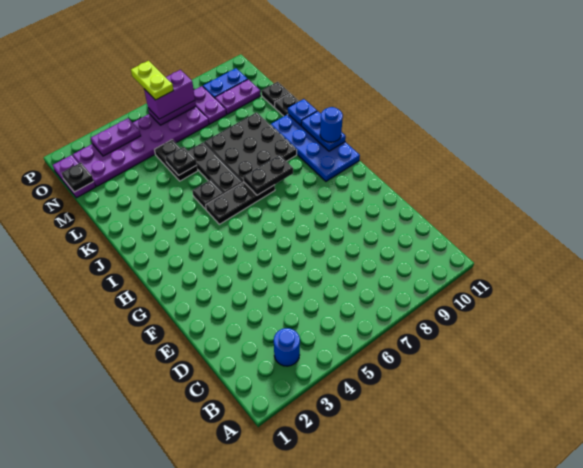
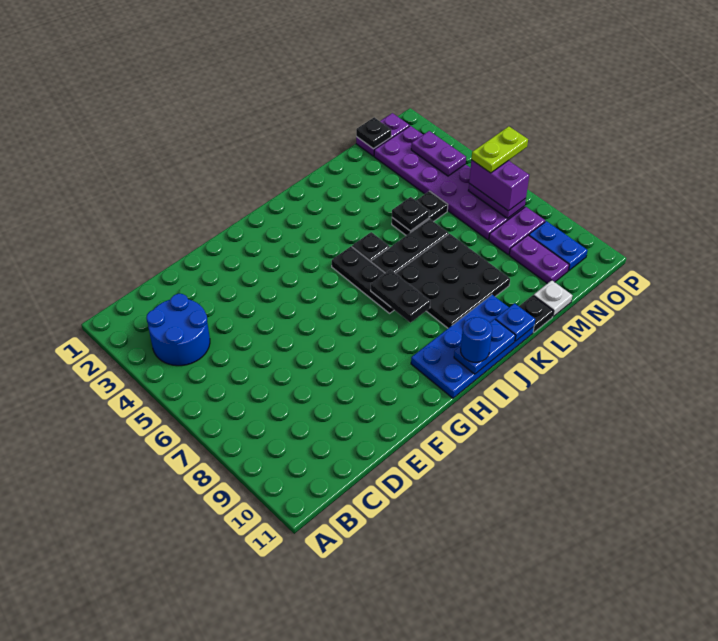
blue 1x1 round brick [274,328,300,366] -> blue 2x2 round brick [146,294,210,366]
black 1x1 plate [262,82,290,107] -> white 1x1 plate [534,280,572,317]

